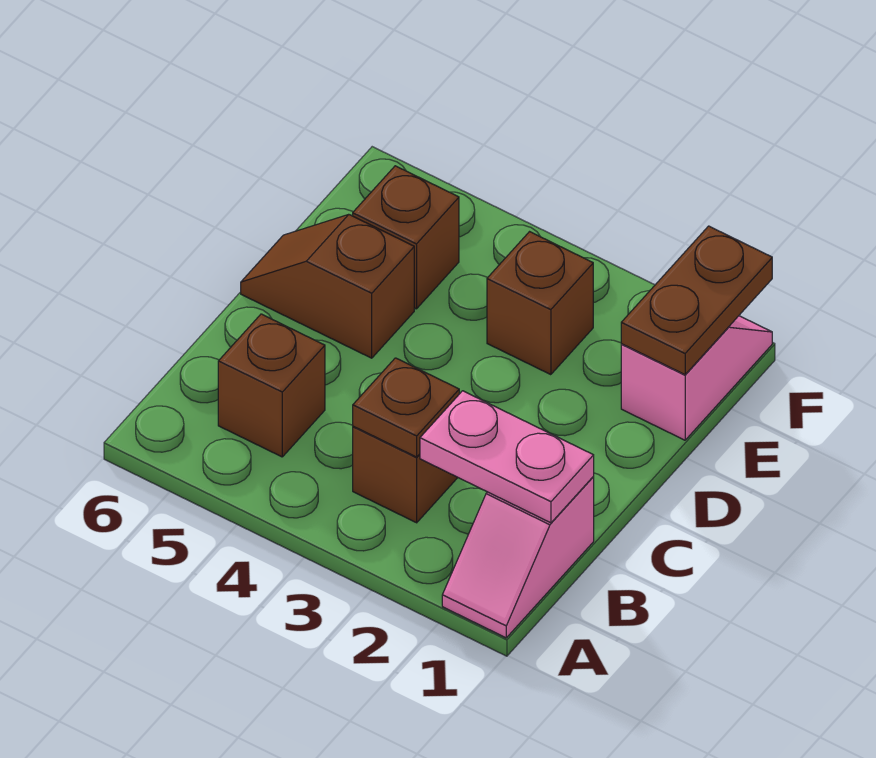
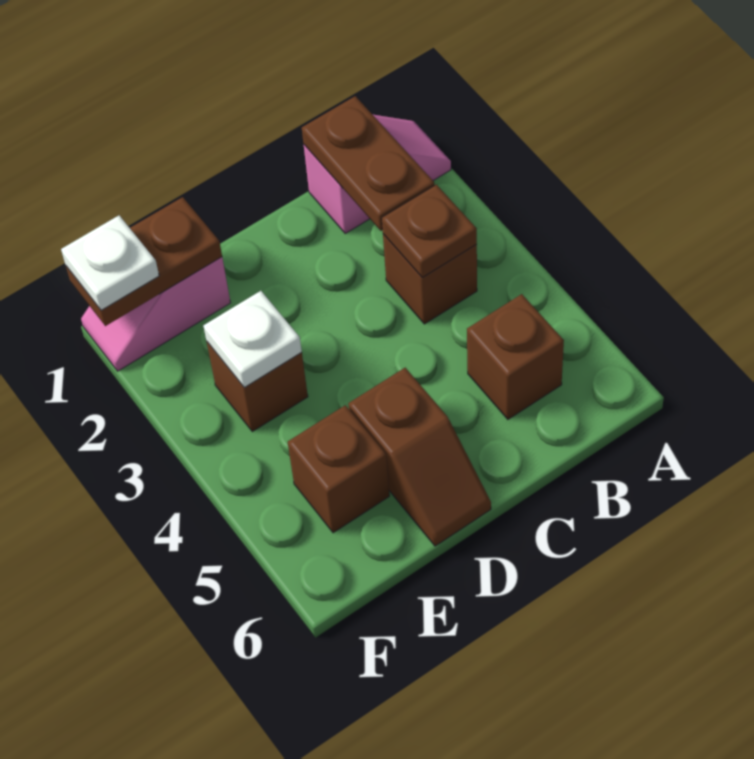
pink 1x2 plate [420,391,594,523] -> brown 1x2 plate [302,96,435,231]
none -> white 1x1 plate [203,291,302,387]
none -> white 1x1 plate [61,215,159,310]

